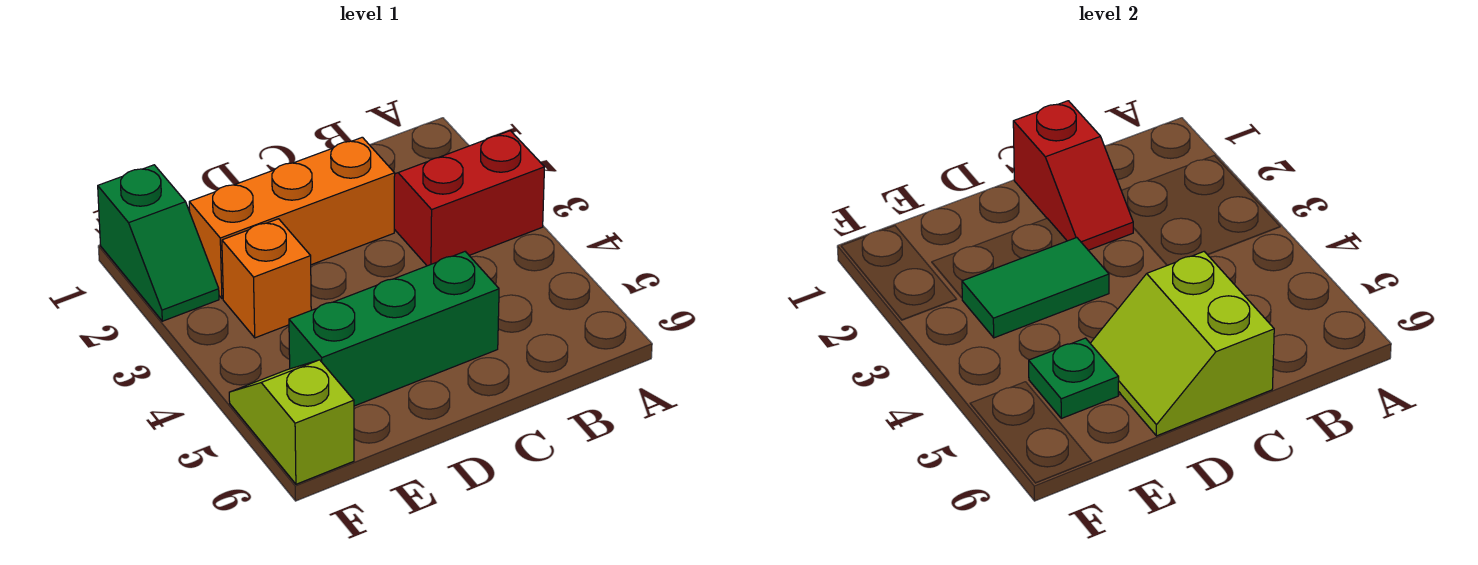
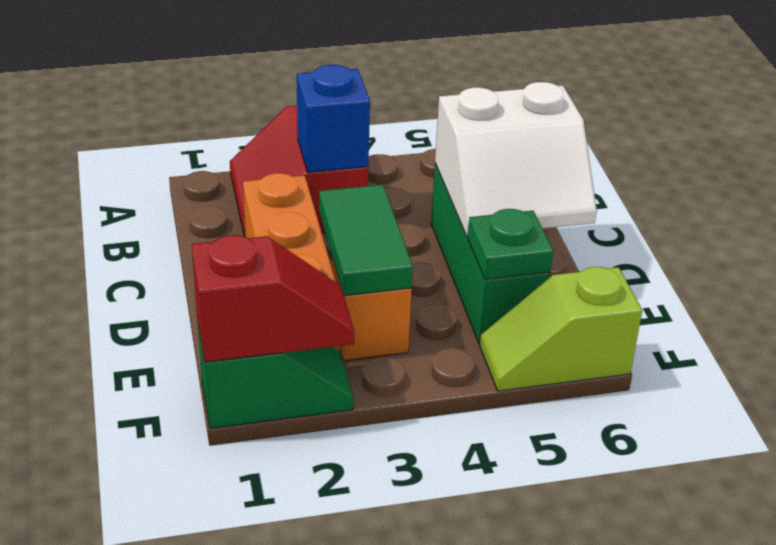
none -> blue 1x1 brick [297,65,370,172]
red 1x2 slope [1013,101,1133,250] -> red 1x2 slope moved to [192,235,354,362]
lime 2x2 slope [1090,252,1274,436] -> white 2x2 slope [435,82,597,237]

